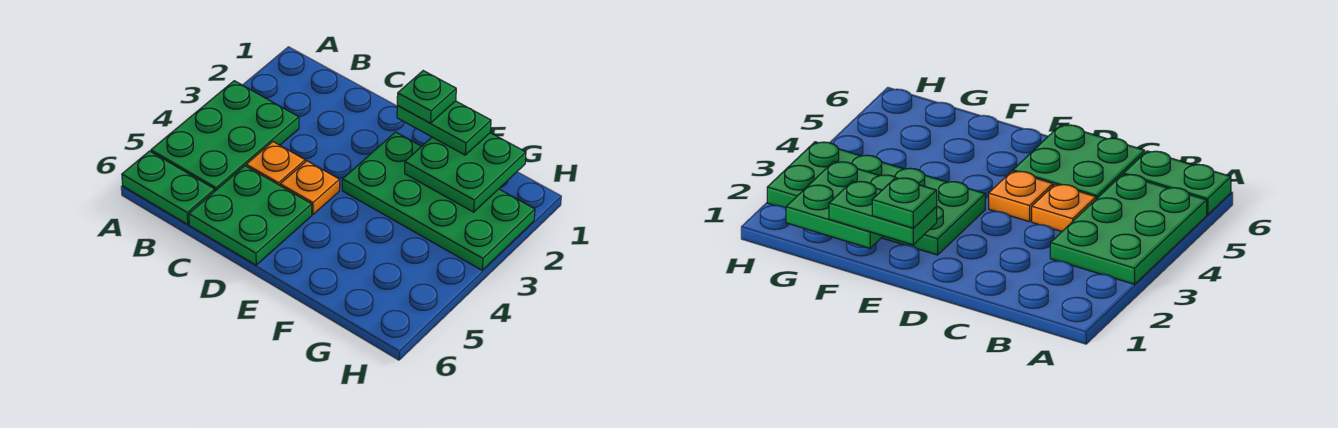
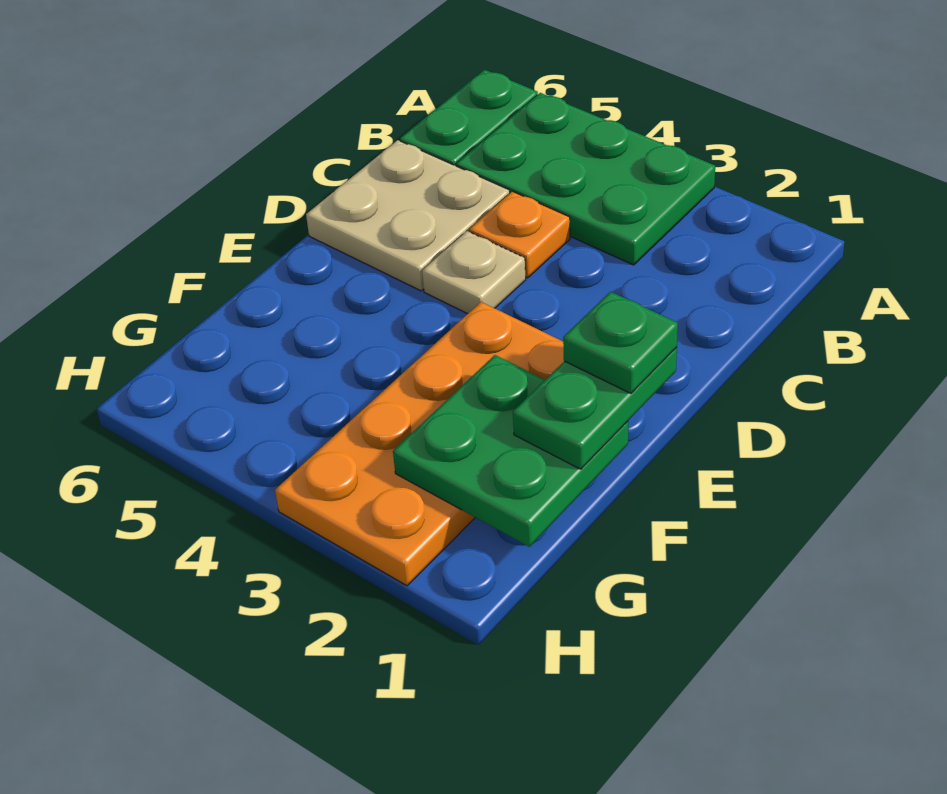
green 2x2 plate [189,166,312,265] -> tan 2x2 plate [306,140,510,291]
orange 1x1 plate [280,161,340,214] -> tan 1x1 plate [422,231,526,314]
green 2x4 plate [342,132,535,270] -> orange 2x4 plate [275,302,564,586]

